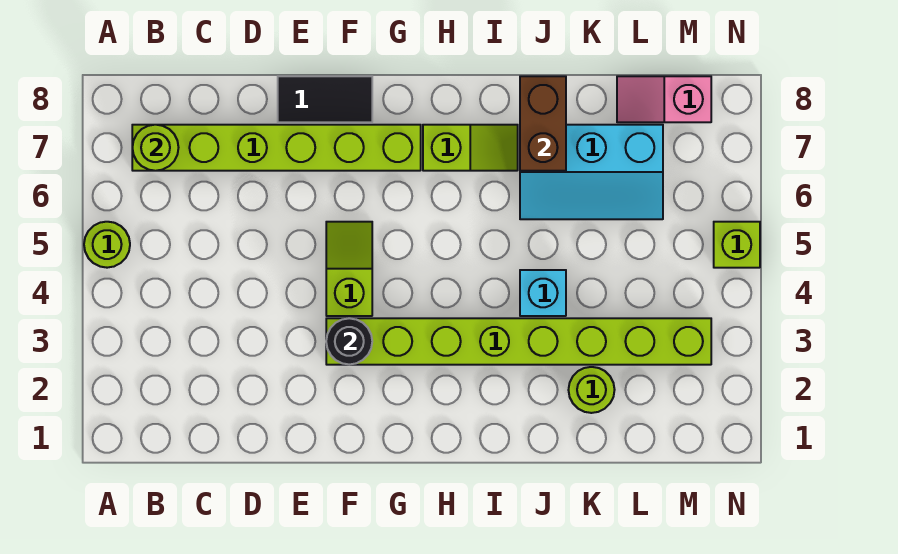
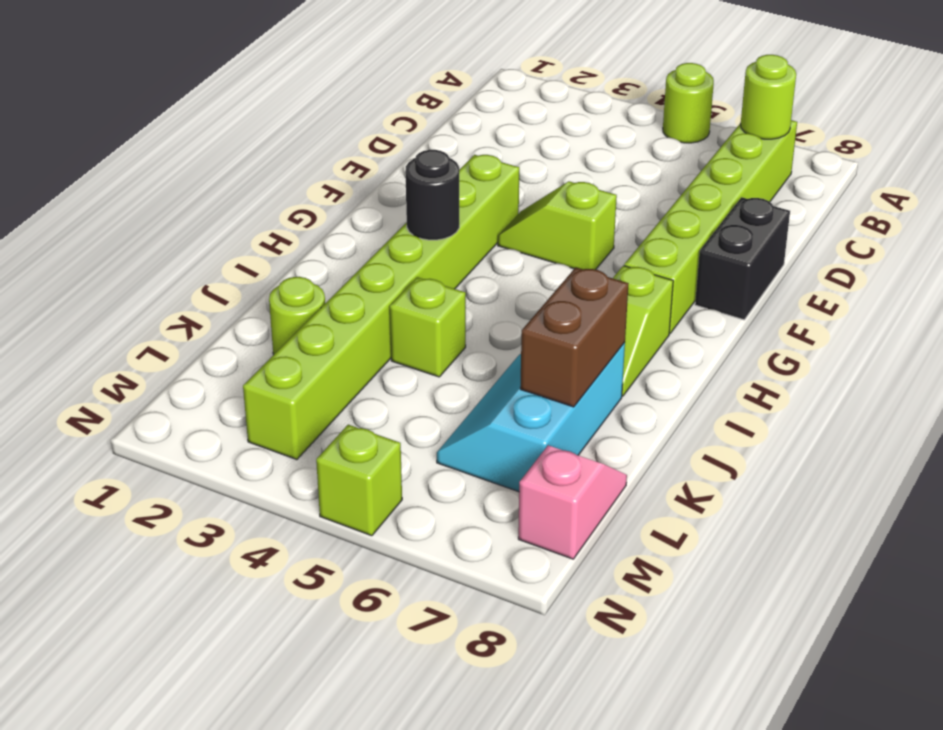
black 1x2 tile [278,76,372,122] -> black 1x2 brick [695,197,790,320]
black 1x1 round brick [326,318,372,365] -> black 1x1 round brick moved to [405,150,459,240]
lime 1x2 slope [326,222,372,316] -> lime 1x2 slope turned to [498,181,617,270]
cyan 1x1 brick [520,270,566,316] -> lime 1x1 brick [390,277,466,377]
brown 1x2 brick [520,76,566,171] -> brown 1x2 brick turned to [520,267,629,407]

